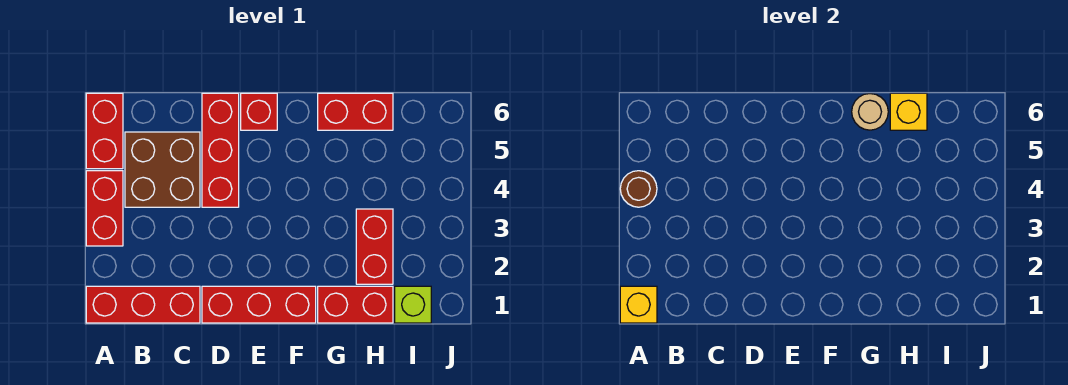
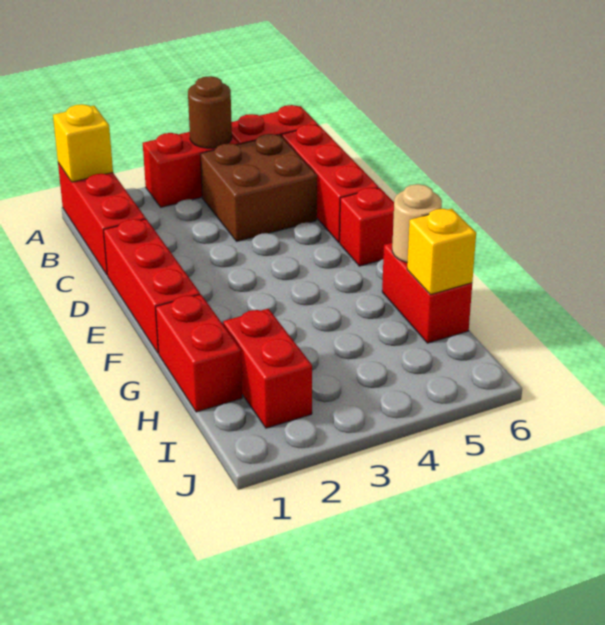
red 1x3 brick [202,93,239,207] -> red 1x3 brick turned to [282,124,379,243]
red 1x2 brick [356,209,393,284] -> red 1x2 brick turned to [223,309,312,428]
lime 1x1 brick [395,286,431,323] -> none

